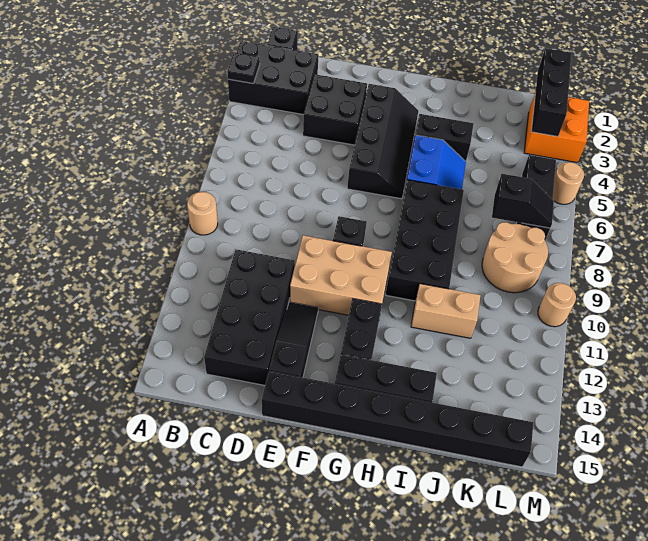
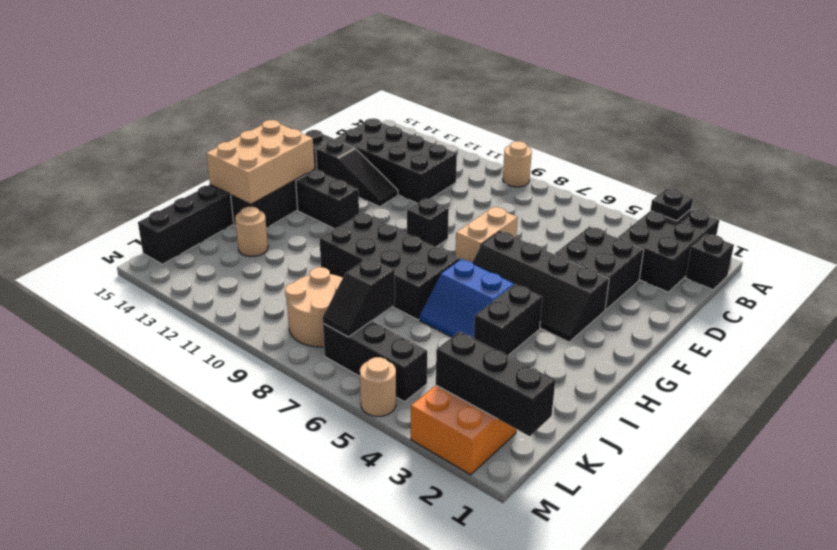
tan 2x3 brick [290,235,392,315] -> tan 2x3 brick moved to [206,120,315,204]
tan 1x2 brick [411,284,480,338] -> tan 1x2 brick moved to [455,207,518,262]
tan 1x1 round brick [538,283,576,327] -> tan 1x1 round brick moved to [235,207,268,257]

